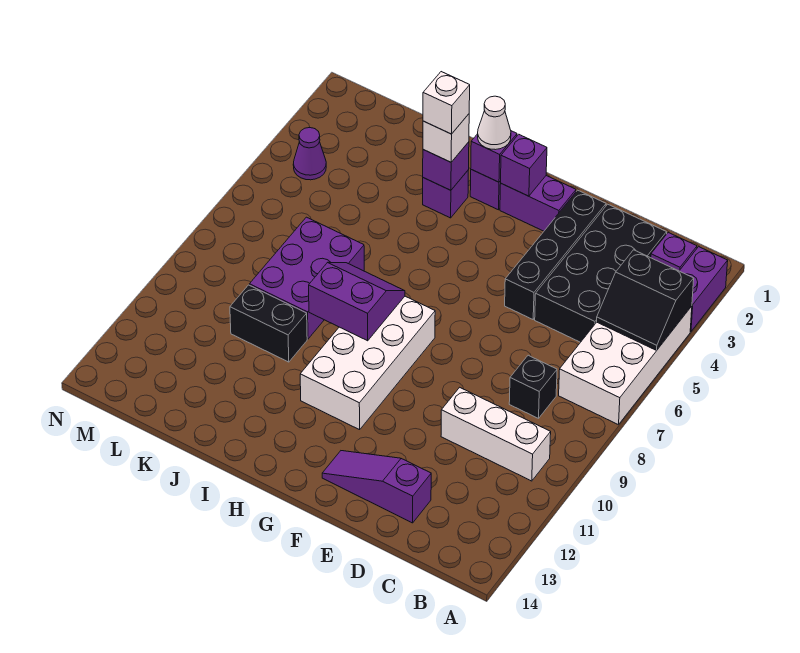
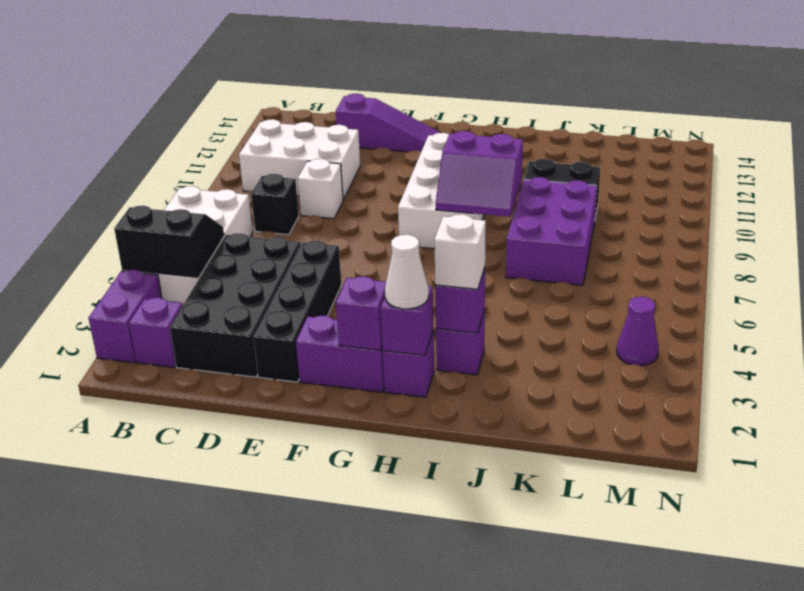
white 1x3 brick [441,387,551,481] -> white 2x3 brick [239,119,360,200]
white 1x1 brick [423,72,470,134] -> white 1x1 brick moved to [298,159,343,219]

